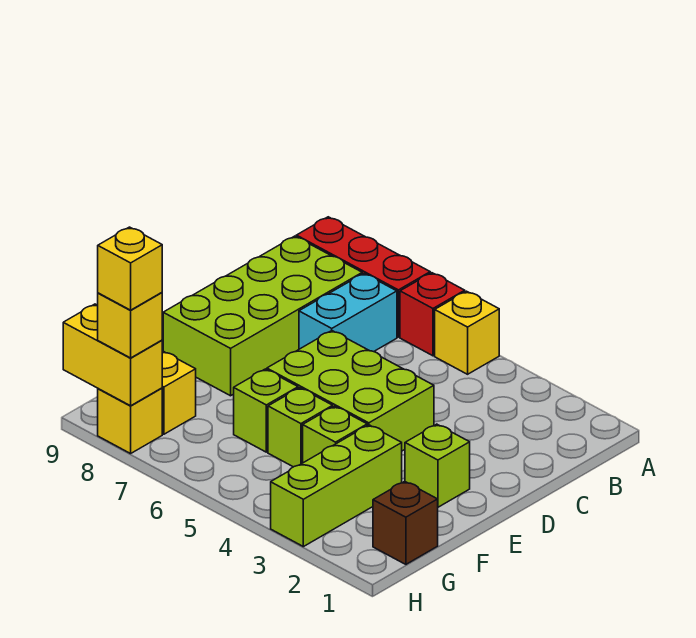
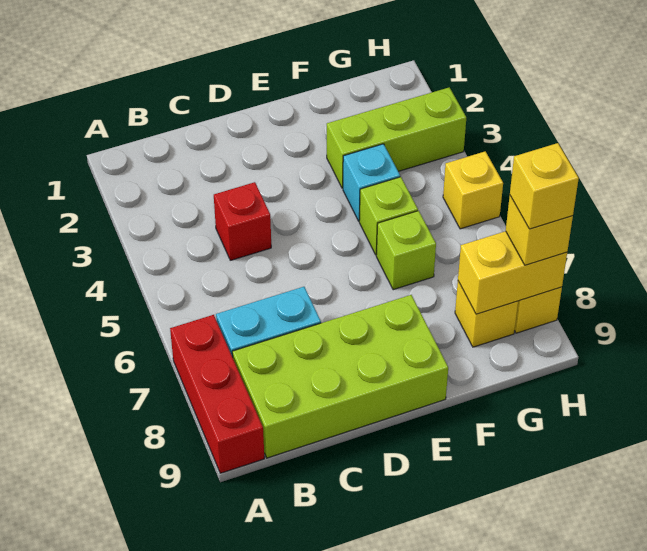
yellow 1x1 brick [435,291,499,374] -> yellow 1x1 brick moved to [443,151,503,229]
red 1x1 brick [400,273,465,356] -> red 1x1 brick moved to [214,182,271,260]
lime 2x3 brick [267,331,434,451] -> none
lime 1x1 brick [405,424,470,507] -> none
lime 1x1 brick [303,406,367,463] -> cyan 1x1 brick [343,144,400,221]
brown 1x1 brick [373,481,438,564] -> none
yellow 1x2 brick [63,304,162,406] -> yellow 1x2 brick turned to [458,231,567,314]

